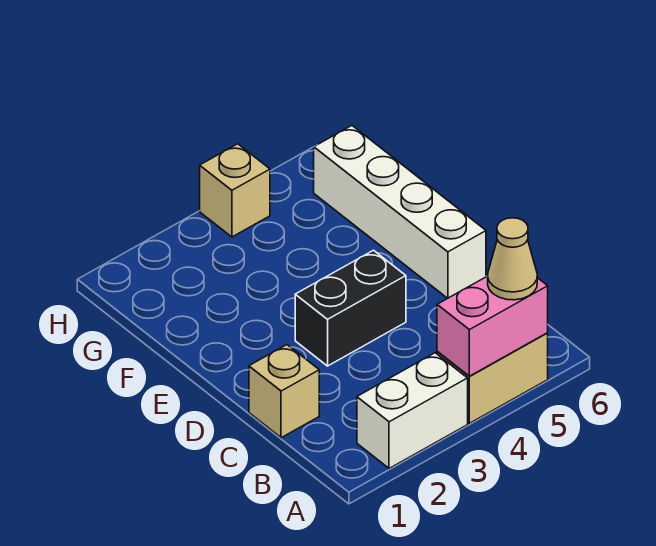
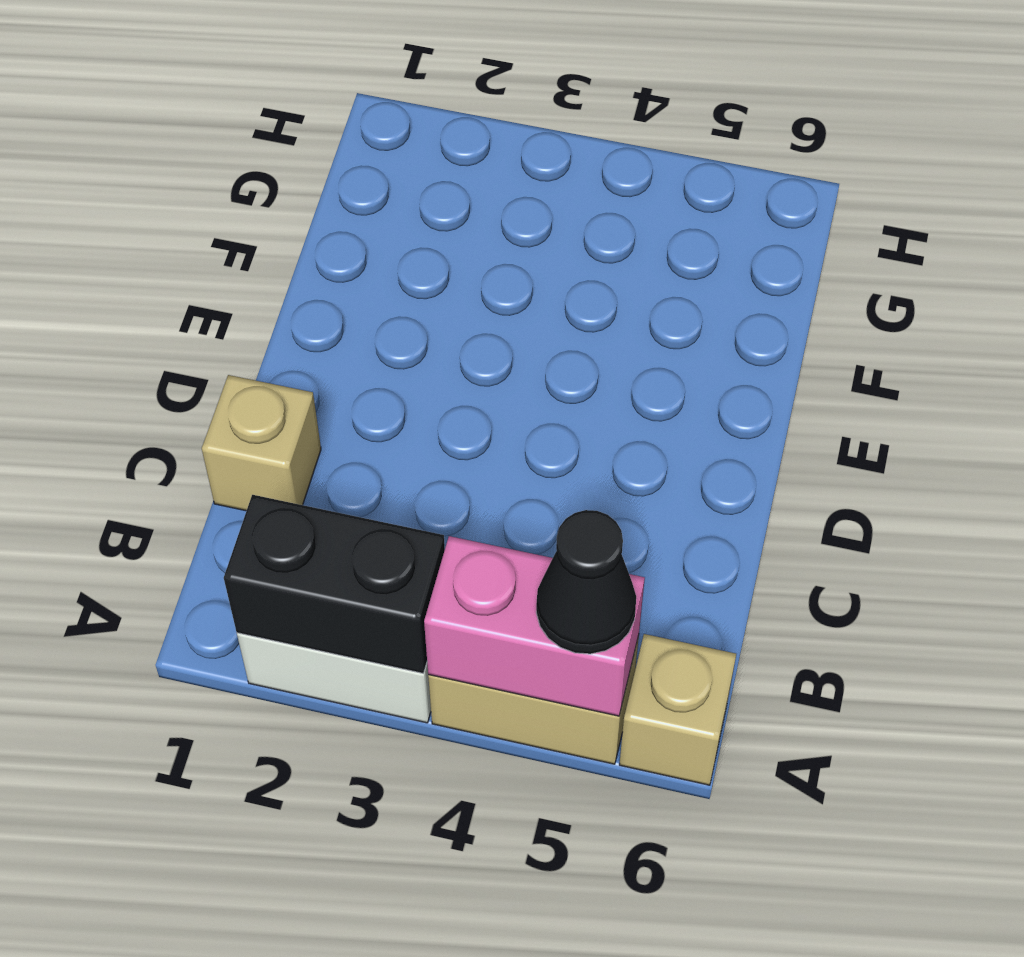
tan 1x1 cone [488,218,537,300] -> black 1x1 cone [536,510,636,654]
black 1x2 brick [295,250,406,366] -> black 1x2 brick moved to [224,495,445,673]
white 1x4 brick [314,126,486,298] -> none
tan 1x1 brick [200,144,270,237] -> tan 1x1 brick moved to [619,634,736,785]

